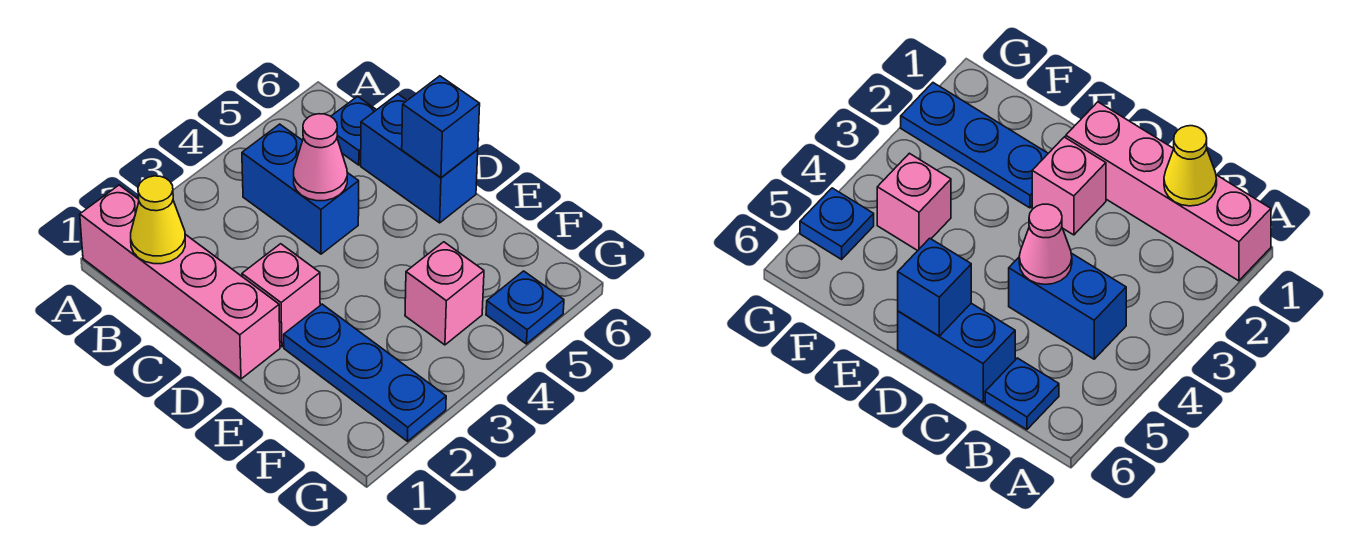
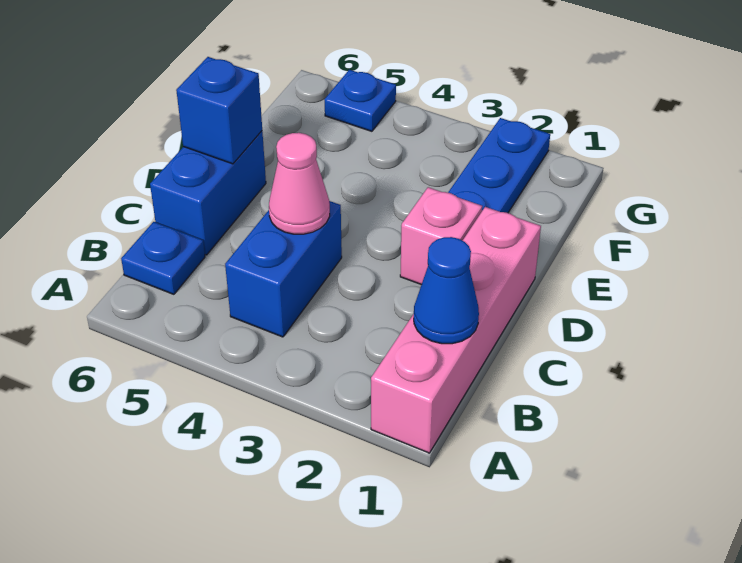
yellow 1x1 cone [131,176,185,264] -> blue 1x1 cone [414,237,479,344]
pink 1x1 brick [405,242,484,345] -> none

